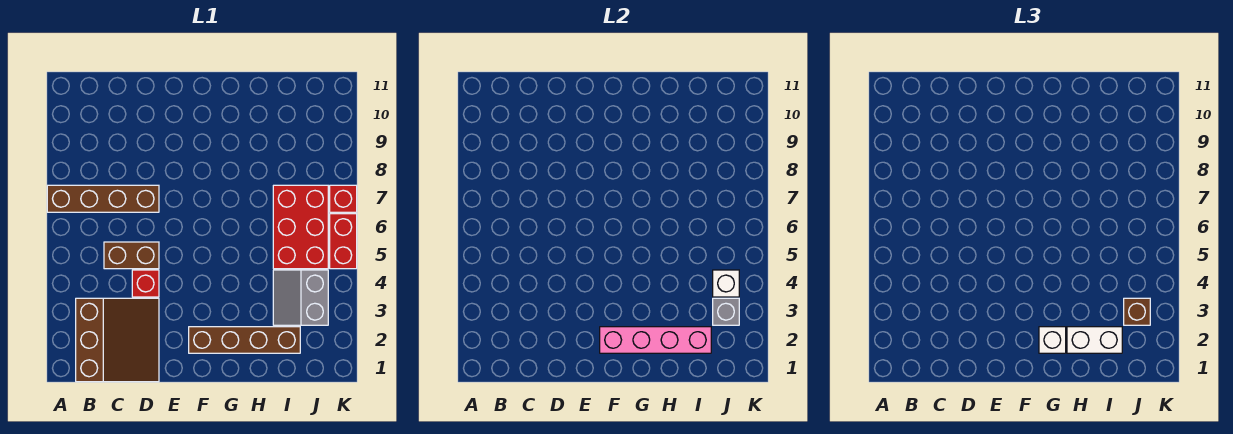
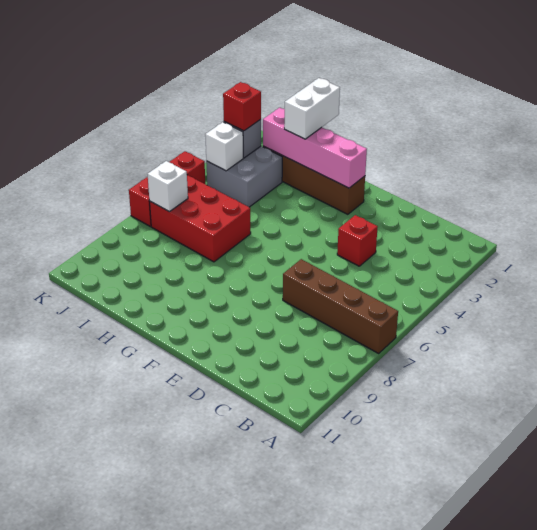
brown 3x3 slope [76,298,159,382] -> none
brown 1x2 brick [104,242,159,269] -> none
white 1x1 brick [1039,327,1066,353] -> white 1x1 brick moved to [148,161,188,212]
white 1x2 brick [1067,327,1122,353] -> white 1x2 brick turned to [284,78,340,139]
grey 2x2 slope [273,270,328,325] -> grey 2x2 brick [206,146,282,207]
red 2x3 brick [273,185,328,269] -> red 2x3 brick turned to [149,175,251,262]
brown 1x1 brick [1124,298,1150,325] -> red 1x1 brick [223,82,261,131]

